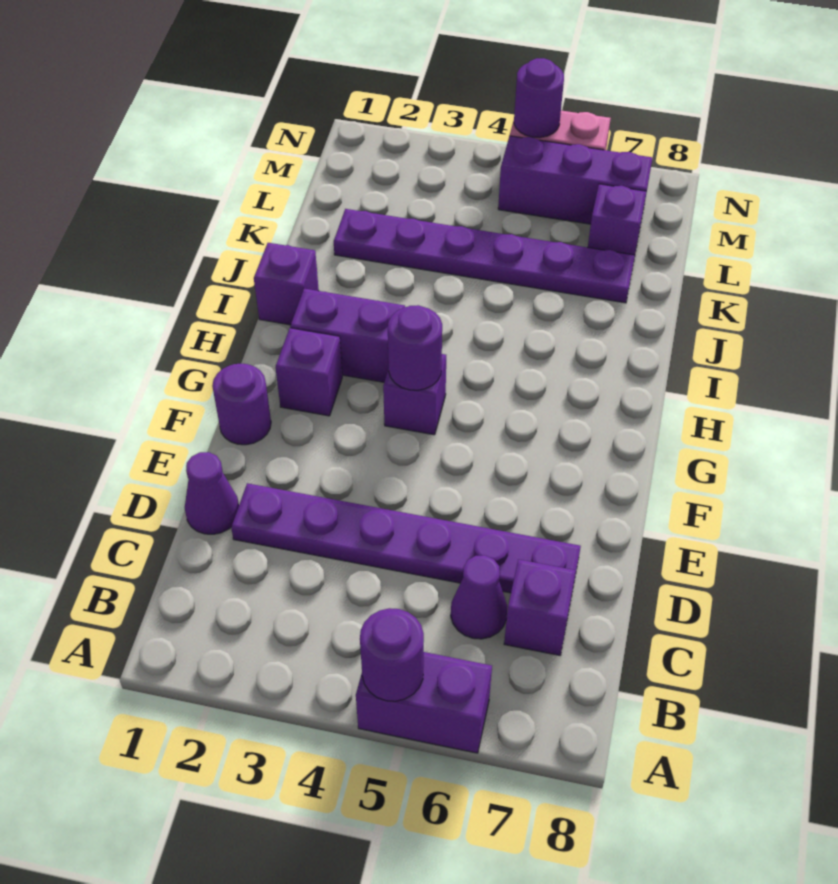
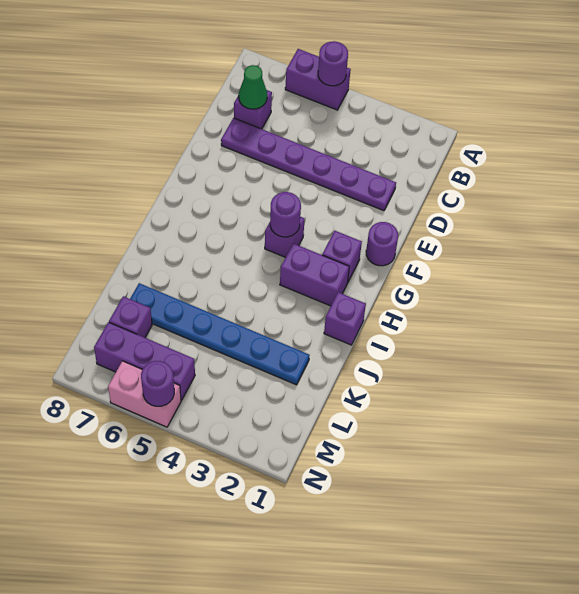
purple 1x1 cone [451,555,507,639] -> none
none -> green 1x1 cone [239,65,267,109]
purple 1x1 cone [185,452,239,534] -> none
purple 1x6 plate [334,209,635,303] -> blue 1x6 plate [130,283,310,385]

